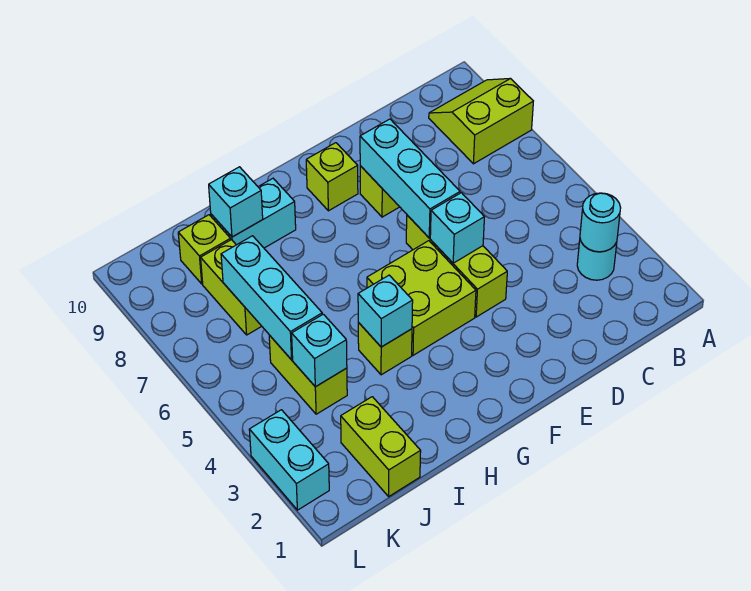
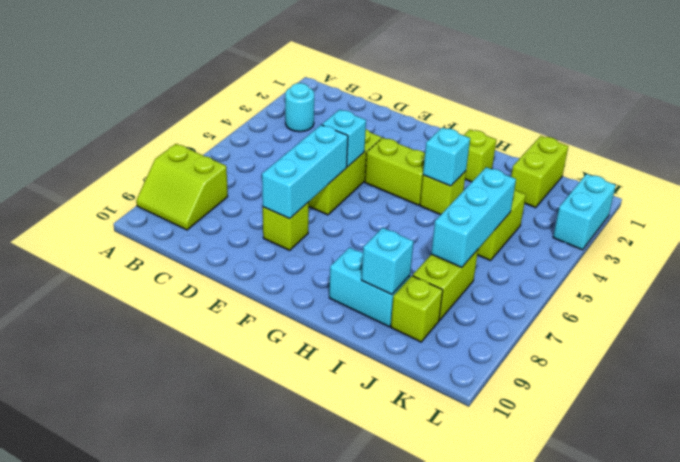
cyan 1x1 round brick [580,193,621,252] -> none
lime 2x2 brick [367,241,476,355] -> lime 1x2 brick [365,138,425,205]
lime 1x1 brick [306,143,358,211] -> lime 1x1 brick moved to [464,129,496,182]
cyan 1x1 brick [292,314,347,387] -> none

